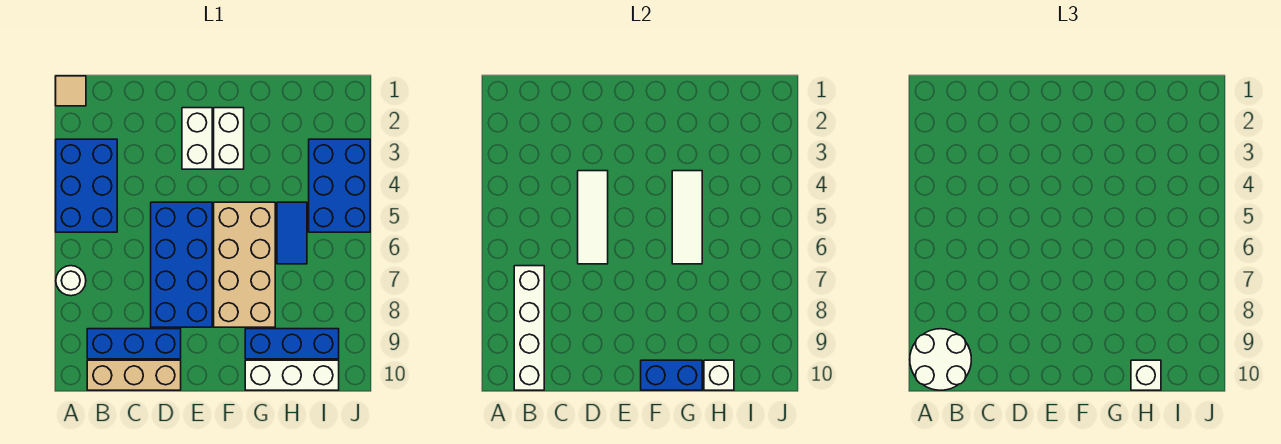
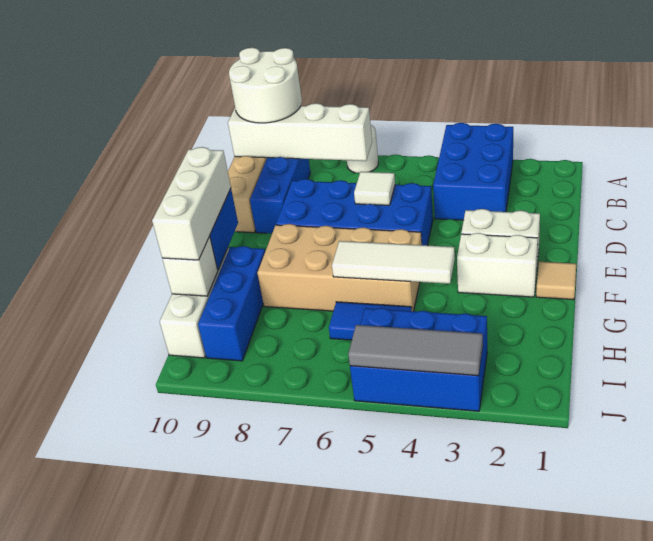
tan 1x1 tile [56,76,86,106] -> tan 1x1 tile moved to [536,262,576,300]
blue 2x3 brick [56,139,117,232] -> blue 2x3 brick turned to [433,123,513,220]
white 1x3 tile [578,171,608,264] -> white 1x1 tile [354,172,395,205]
white 1x1 brick [1131,360,1161,390] -> white 1x3 brick [152,147,231,260]
none -> grey 1x3 tile [348,325,483,376]

